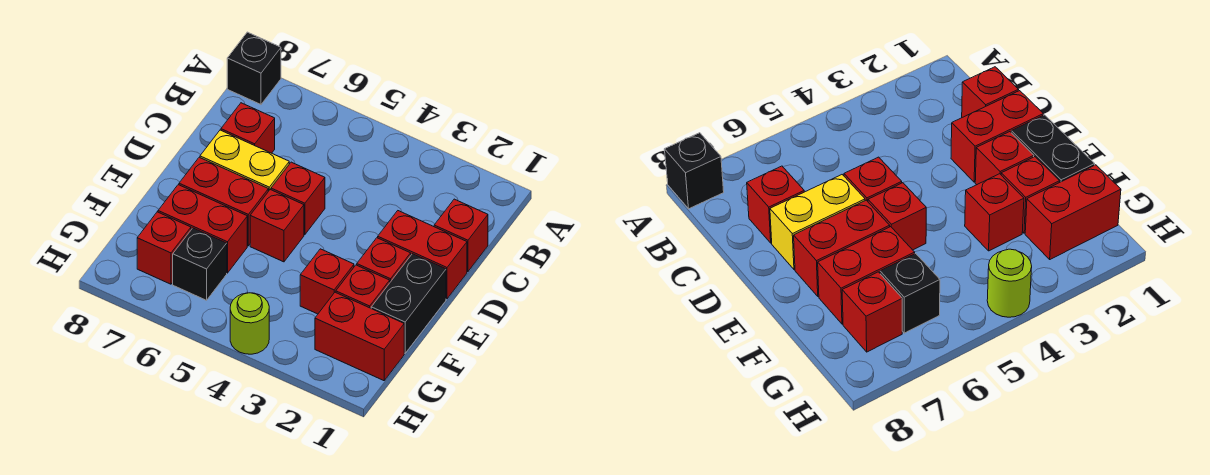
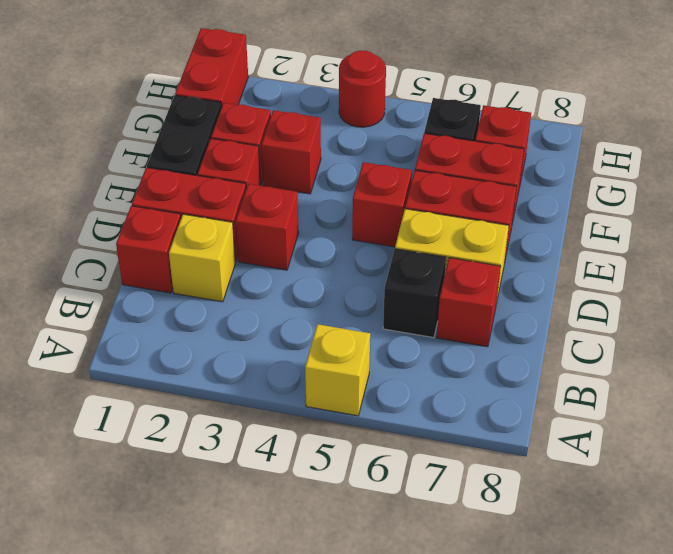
none -> yellow 1x1 brick [305,324,370,416]
black 1x1 brick [227,32,281,104] -> black 1x1 brick moved to [383,249,446,338]
none -> yellow 1x1 brick [169,214,235,302]
red 1x1 brick [271,162,325,235] -> red 1x1 brick moved to [236,184,299,270]
red 1x2 brick [315,292,404,381] -> red 1x2 brick turned to [175,28,248,107]
lime 1x1 round brick [230,293,269,354] -> red 1x1 round brick [339,51,386,127]

